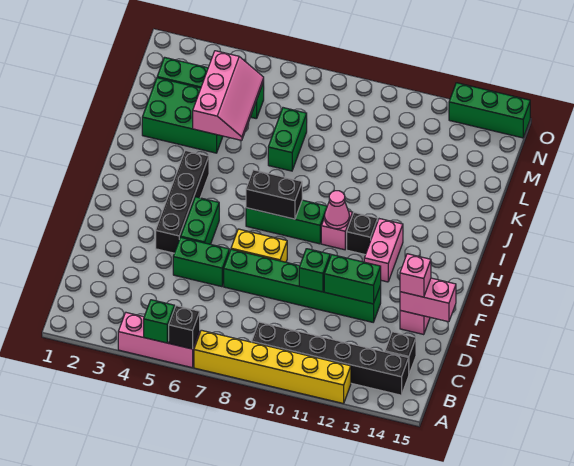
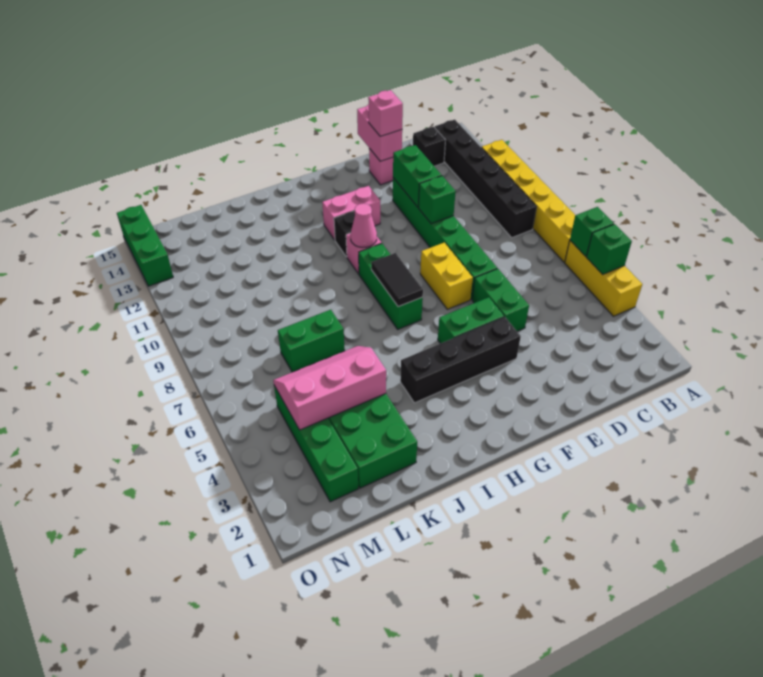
pink 1x3 brick [118,313,200,368] -> yellow 1x3 brick [565,241,642,316]
black 1x1 brick [169,306,200,349] -> green 1x1 brick [570,207,614,256]
black 1x2 brick [246,170,302,219] -> black 1x2 tile [371,253,423,307]

